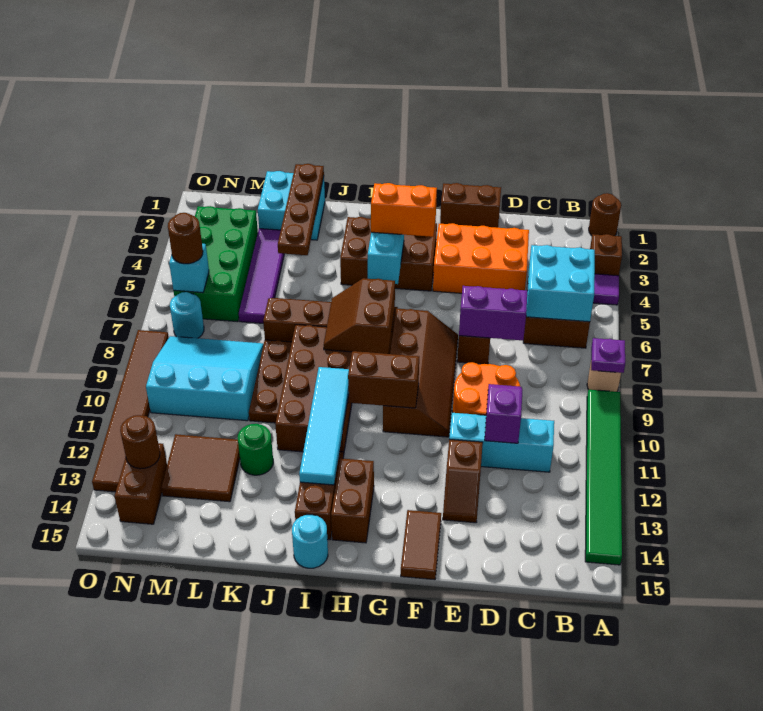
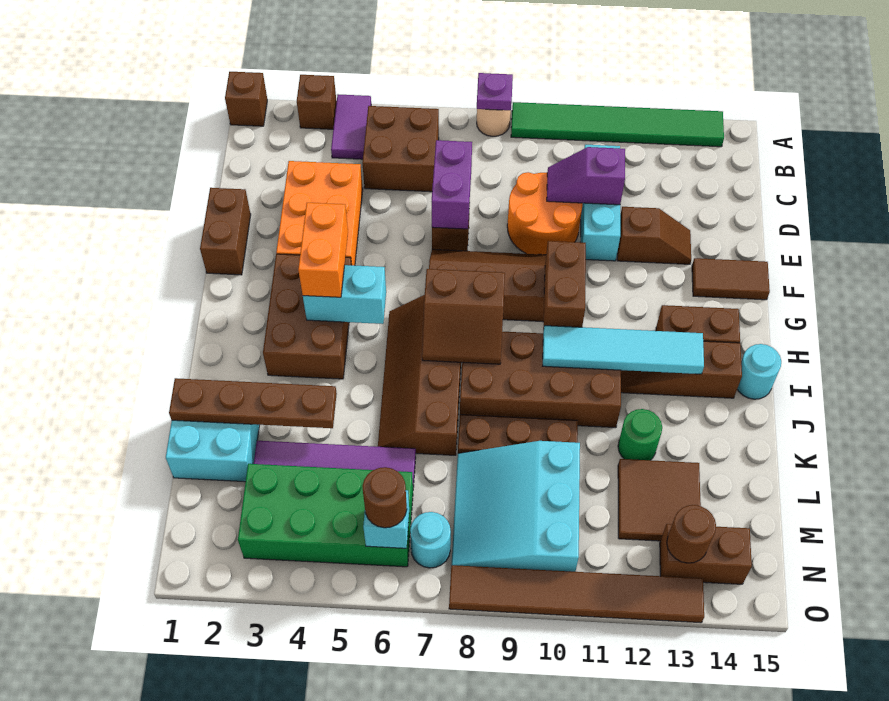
brown 1x1 round brick [589,193,621,236] -> brown 1x1 brick [225,72,267,126]
cyan 2x2 brick [526,245,595,322] -> none

